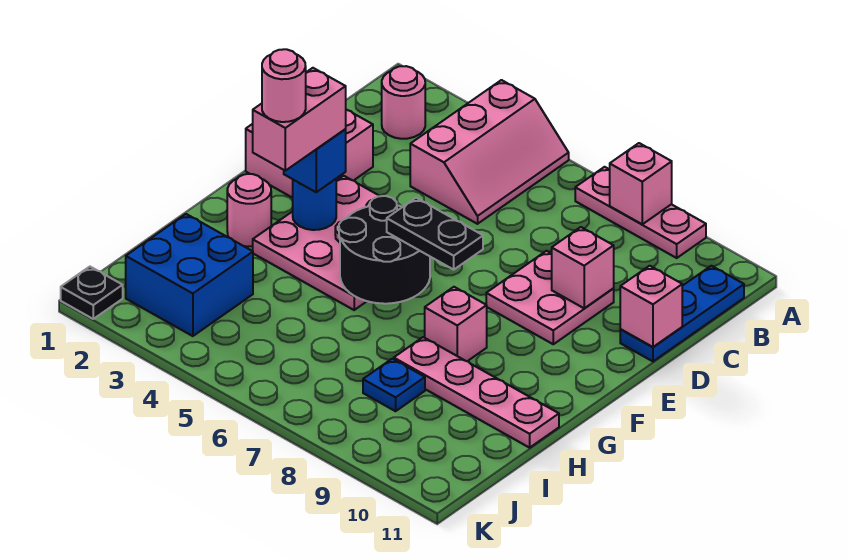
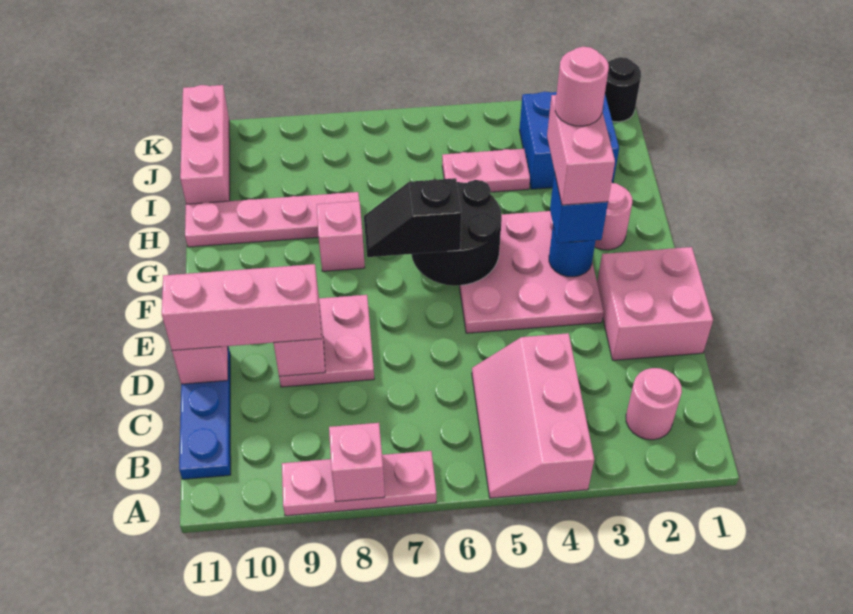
none -> pink 1x3 brick [162,264,321,350]
black 1x2 plate [387,198,483,270] -> black 1x2 slope [364,178,461,257]
none -> pink 1x2 plate [442,149,530,192]
blue 1x1 plate [363,359,425,411] -> none
none -> pink 1x3 brick [180,85,230,204]
black 1x1 plate [61,267,123,319] -> black 1x1 round brick [605,57,641,122]

